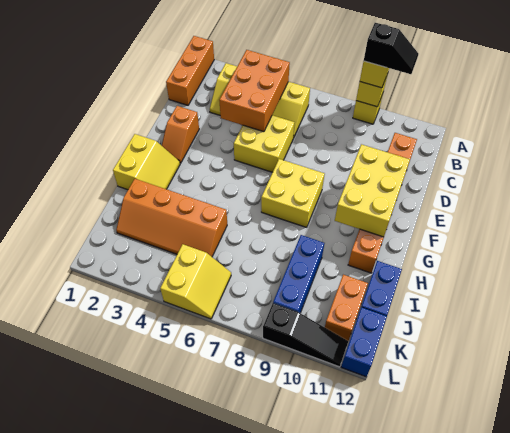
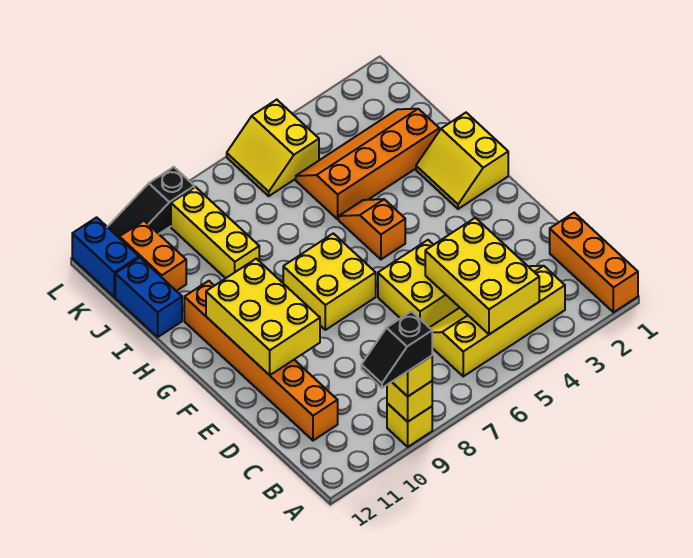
orange 2x3 brick [219,50,290,132] -> yellow 2x3 brick [425,218,539,334]
orange 1x2 slope [162,106,199,163] -> orange 1x2 slope moved to [339,199,405,259]
blue 1x3 brick [273,235,324,313] -> yellow 1x3 brick [171,187,259,278]

